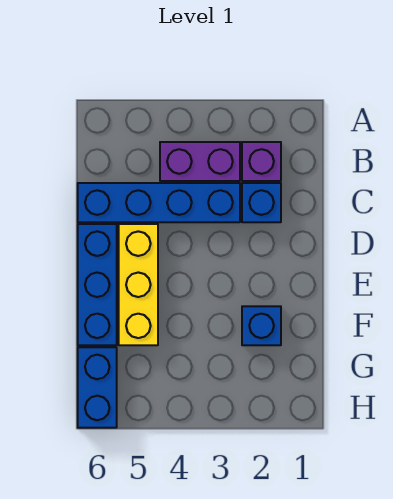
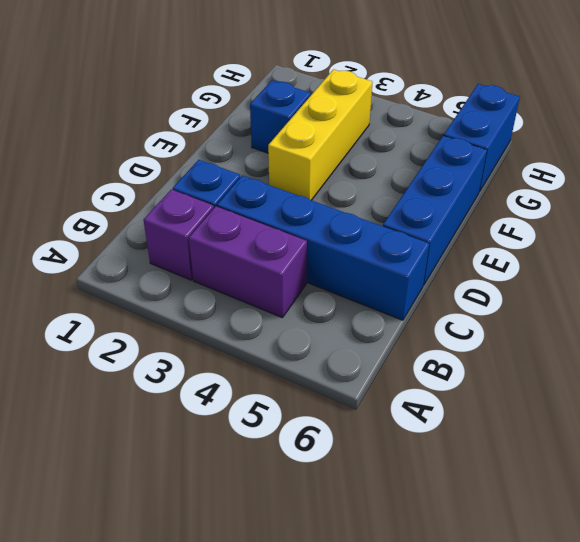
yellow 1x3 brick [119,224,158,345] -> yellow 1x3 brick moved to [268,69,373,200]

